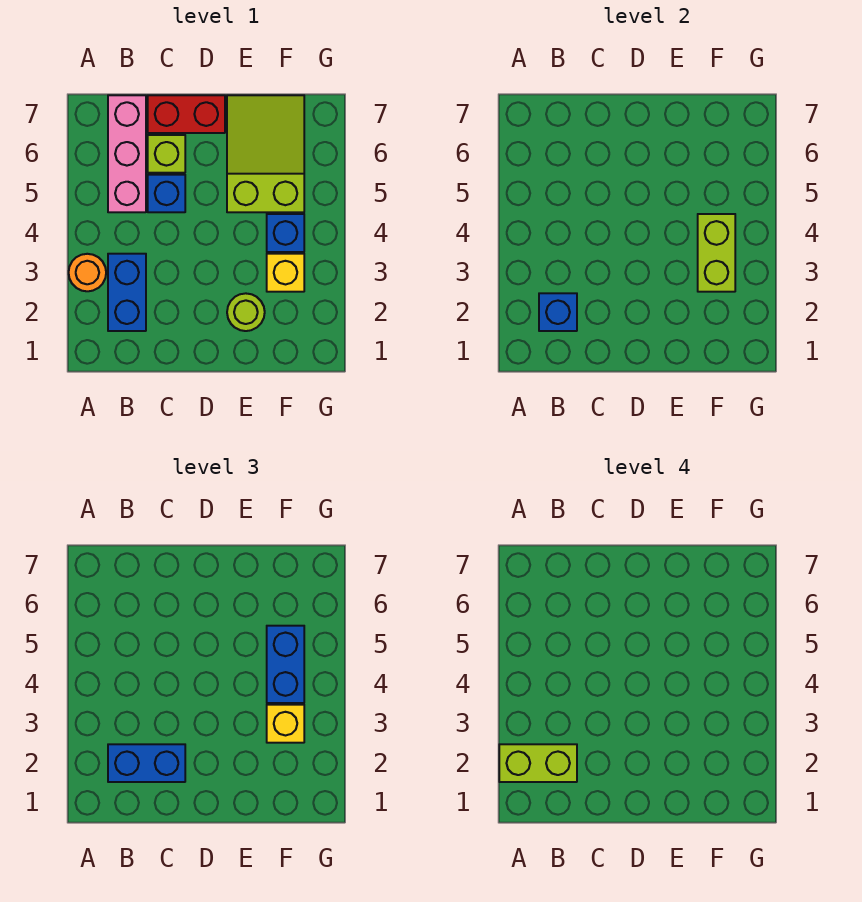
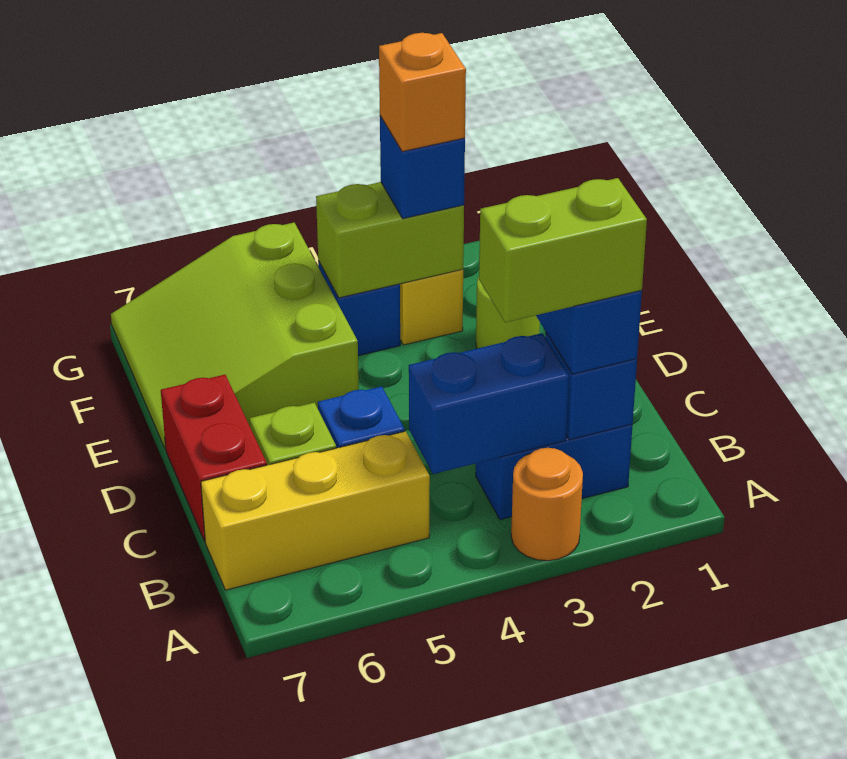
lime 1x2 brick [499,744,577,782] -> lime 1x2 brick turned to [479,178,647,322]
pink 1x3 brick [108,95,146,212] -> yellow 1x3 brick [201,431,430,590]
lime 2x3 slope [227,95,304,212] -> lime 3x3 slope [111,223,359,449]
yellow 1x1 brick [267,705,304,743] -> blue 1x1 brick [380,116,465,219]
none -> orange 1x1 brick [379,33,466,152]
blue 1x2 brick [267,626,304,703] -> blue 1x2 brick moved to [409,333,569,474]

